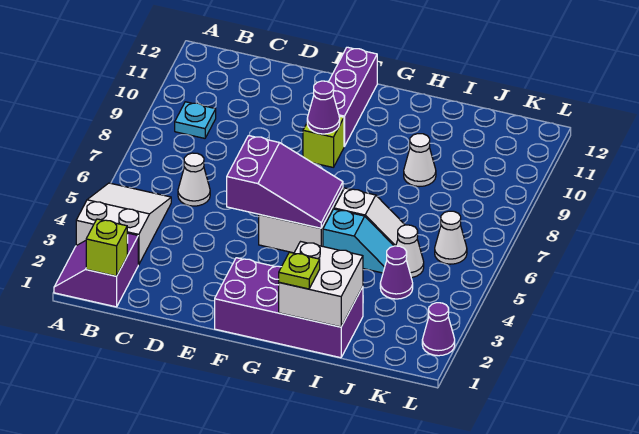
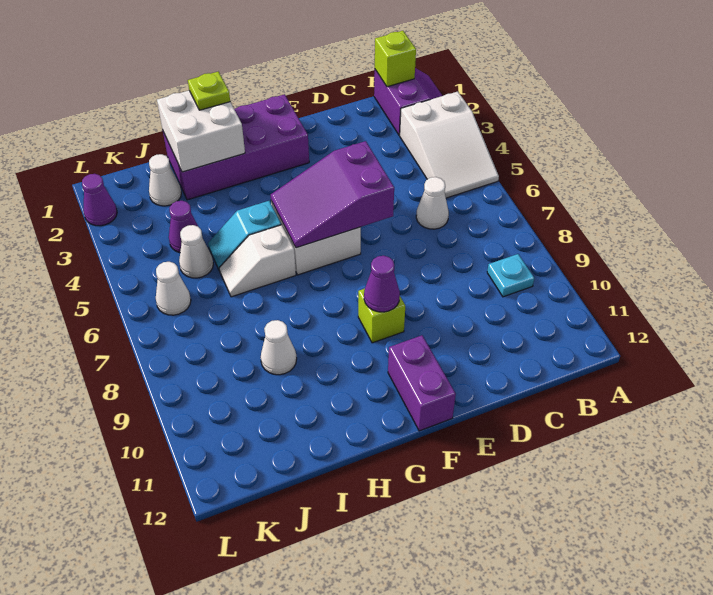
purple 1x3 brick [329,47,377,146] -> purple 1x2 brick [388,335,456,431]
none -> white 1x1 cone [149,154,181,206]

